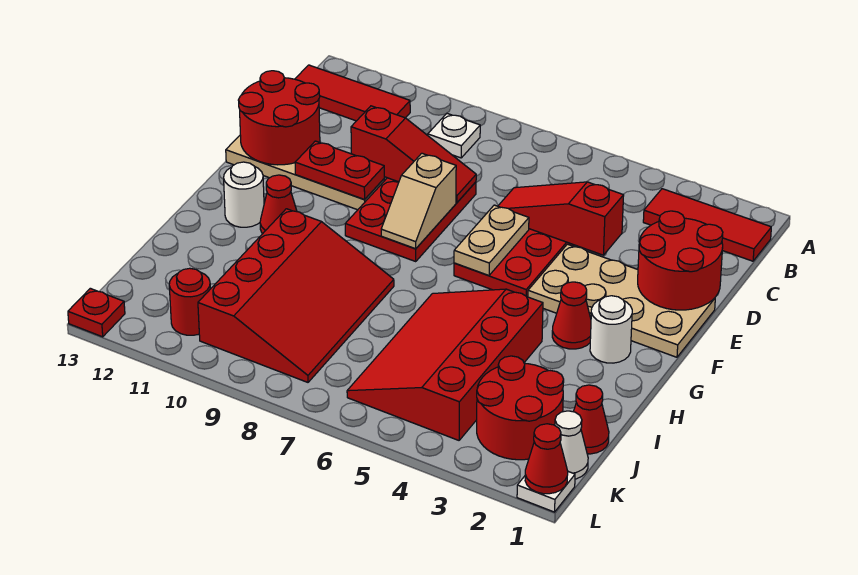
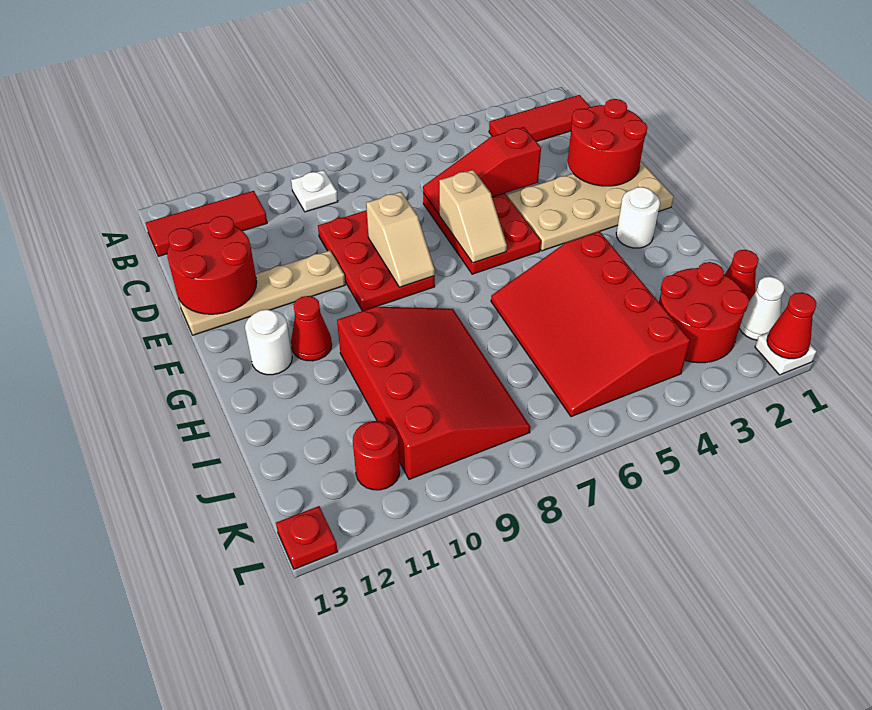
red 1x3 slope [351,106,476,203] -> none
tan 1x2 plate [454,205,529,276] -> tan 1x2 slope [439,170,507,263]
red 1x2 plate [295,141,384,199] -> none
red 1x1 cone [552,282,591,349] -> none

